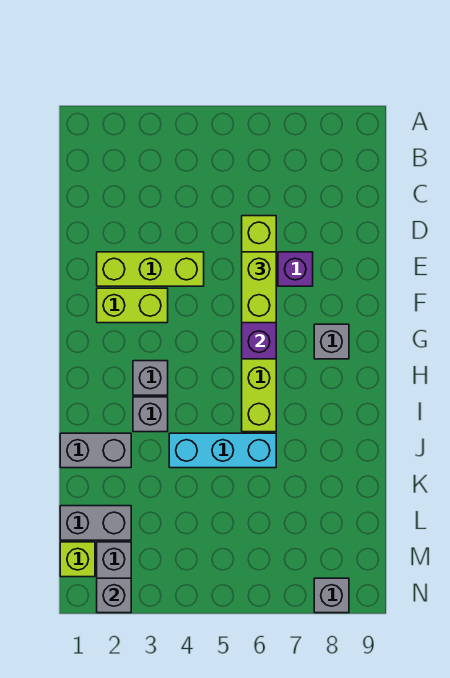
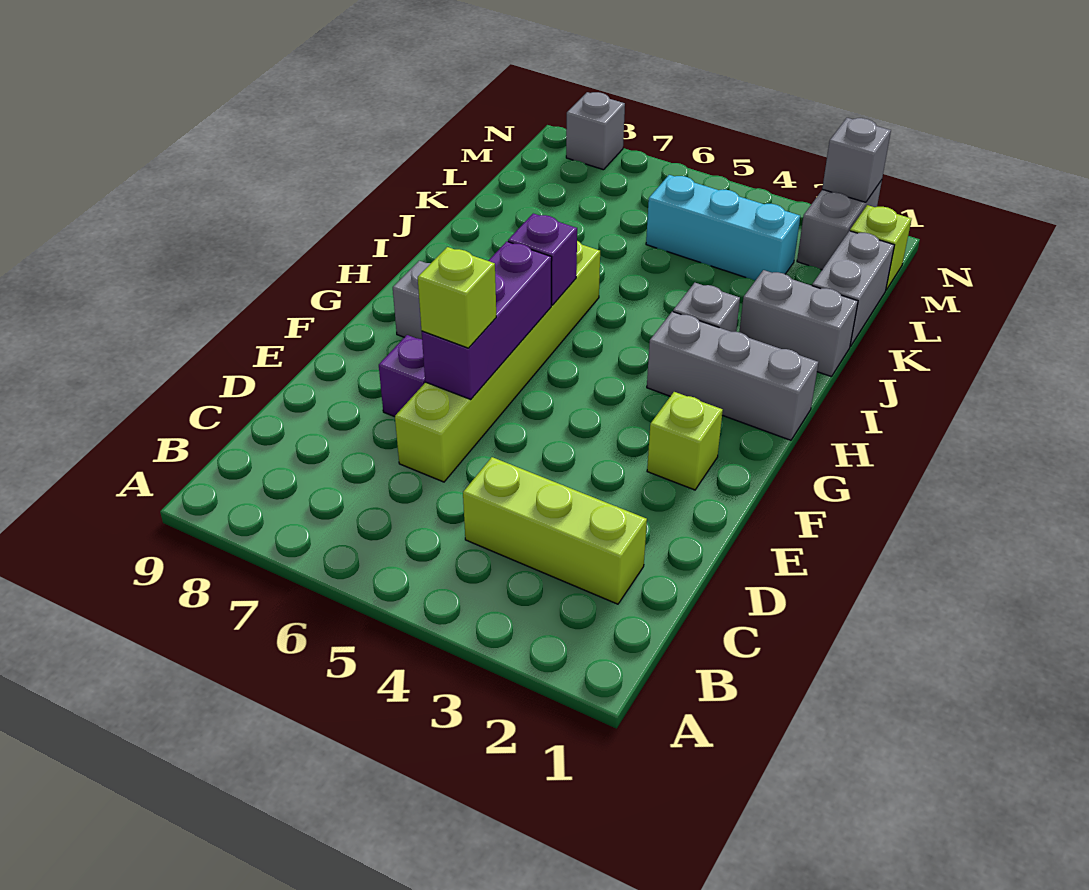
lime 1x3 brick [97,252,204,286] -> lime 1x3 brick moved to [463,457,647,604]
lime 1x2 brick [242,252,276,323] -> lime 1x1 brick [418,247,496,348]
lime 1x2 brick [97,288,168,323] -> lime 1x1 brick [647,392,723,490]
grey 1x1 brick [133,361,168,395] -> grey 1x3 brick [647,312,818,440]
none -> purple 1x1 brick [508,213,577,305]
cyan 1x3 brick [169,433,276,468] -> cyan 1x3 brick moved to [646,175,800,281]
grey 1x2 brick [60,506,131,540] -> grey 1x2 brick turned to [812,231,894,347]

